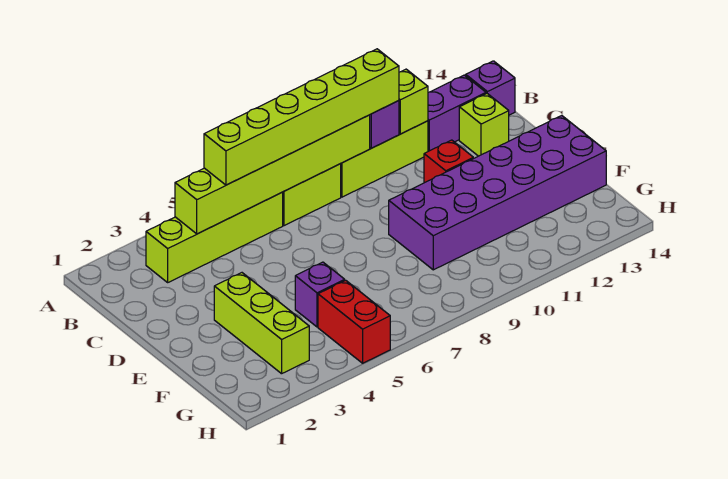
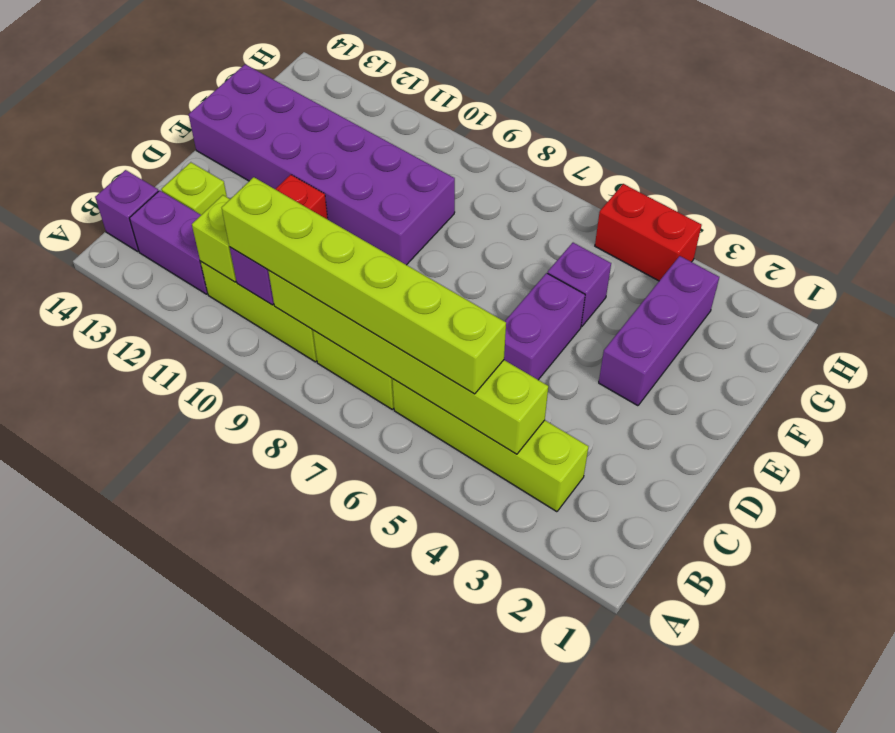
none -> purple 1x2 brick [504,273,585,380]
lime 1x3 brick [214,273,309,374] -> purple 1x3 brick [599,256,719,406]
red 1x2 brick [318,280,390,363] -> red 1x2 brick turned to [595,184,702,281]

